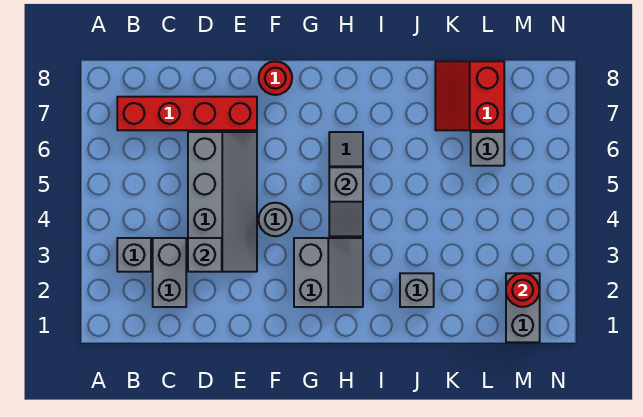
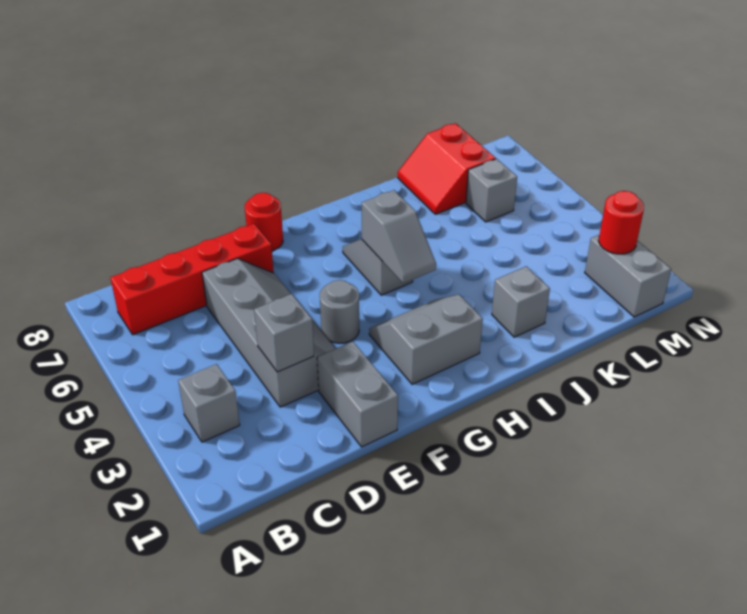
grey 1x2 brick [153,238,186,307] -> grey 1x2 brick moved to [317,342,398,447]
grey 2x2 slope [294,238,363,307] -> grey 2x2 slope turned to [369,295,483,384]

